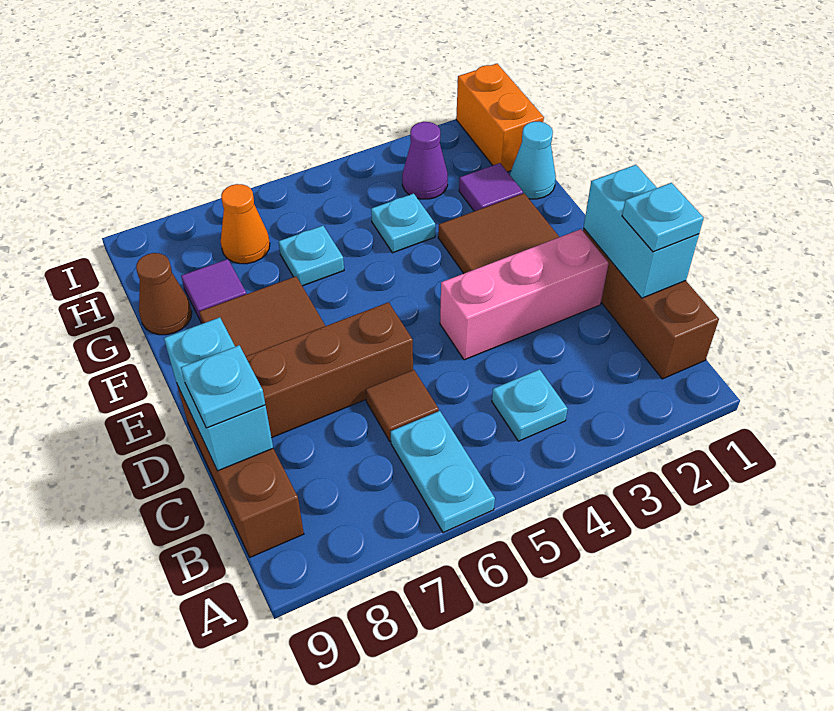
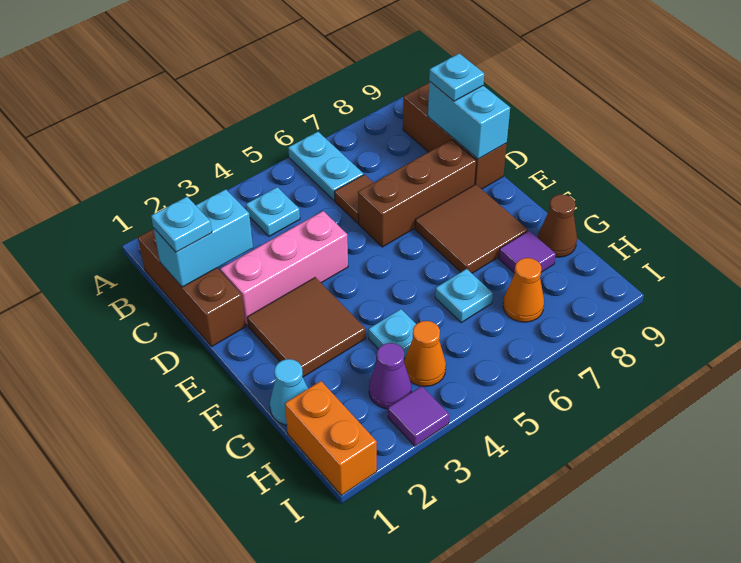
cyan 1x2 brick [584,165,699,298] -> cyan 1x2 brick turned to [153,189,253,287]
purple 1x1 tile [459,163,523,211] -> purple 1x1 tile moved to [388,386,449,446]
none -> orange 1x1 cone [404,321,446,386]

